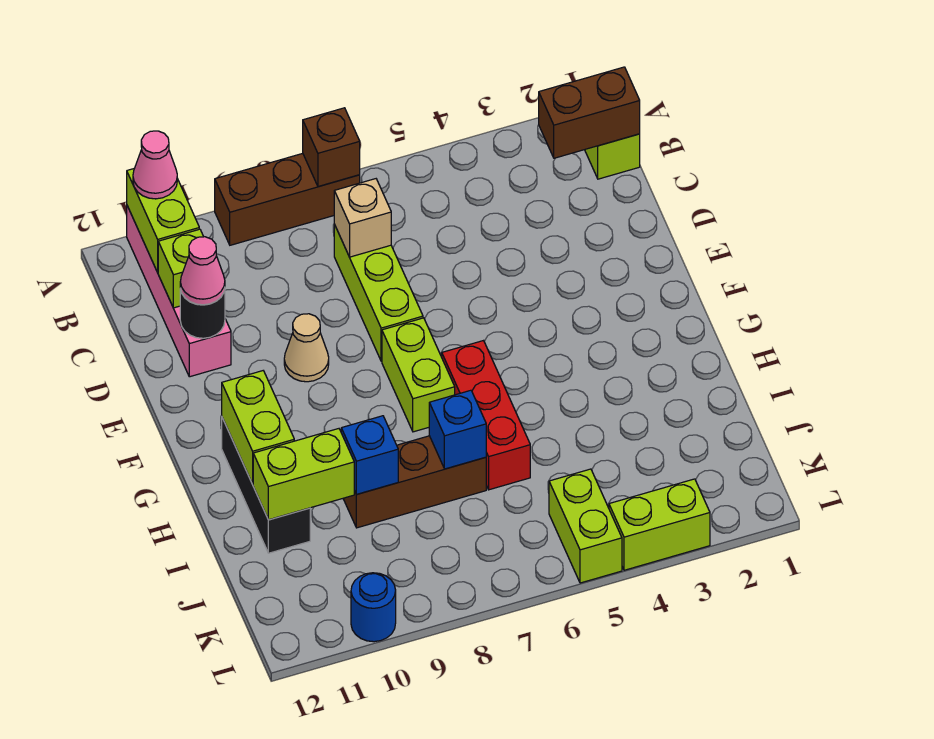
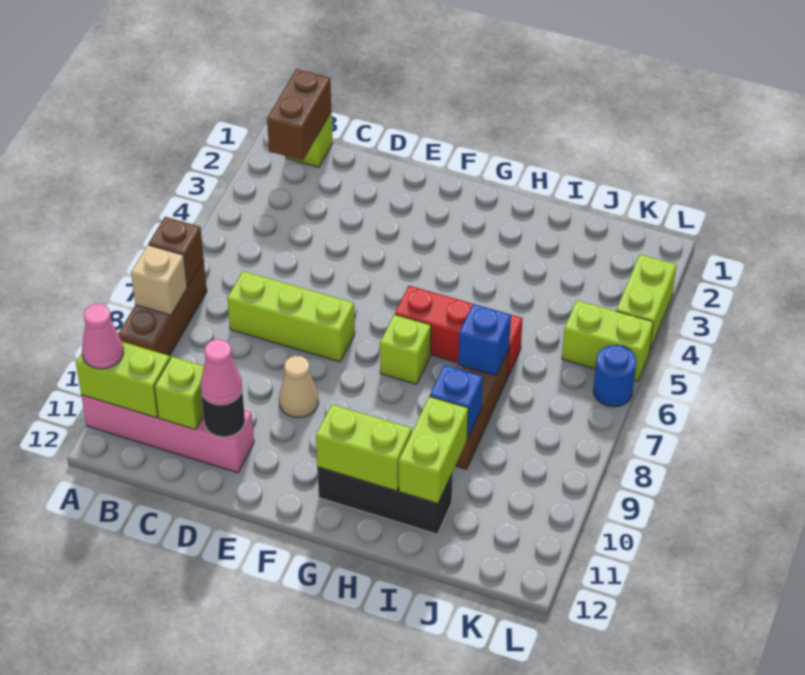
tan 1x1 brick [334,179,391,257] -> tan 1x1 brick moved to [131,245,187,315]
lime 1x2 brick [382,318,455,432] -> lime 1x1 brick [380,314,431,384]
blue 1x1 round brick [351,573,396,642] -> blue 1x1 round brick moved to [593,345,636,407]

